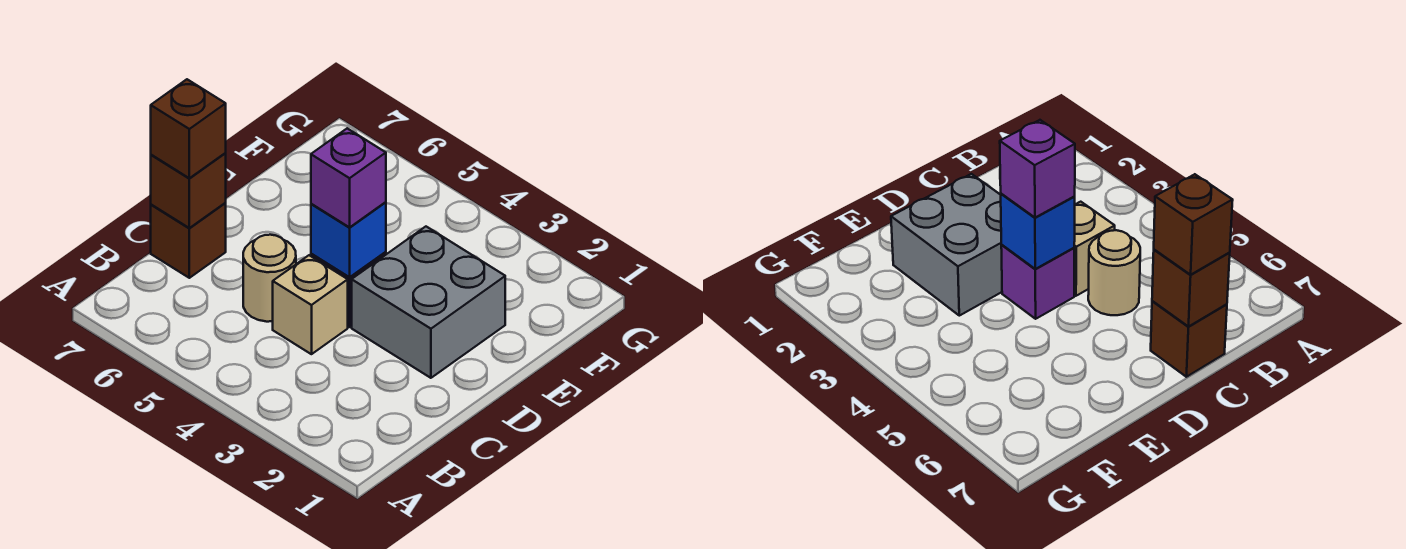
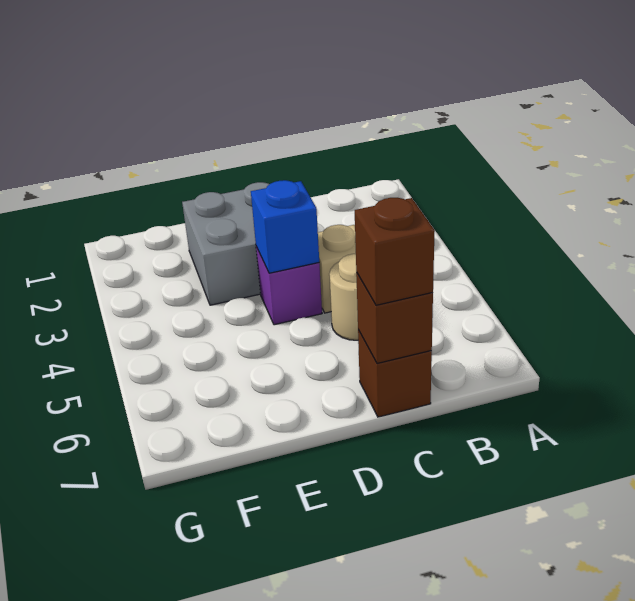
purple 1x1 brick [311,128,386,227] -> none

